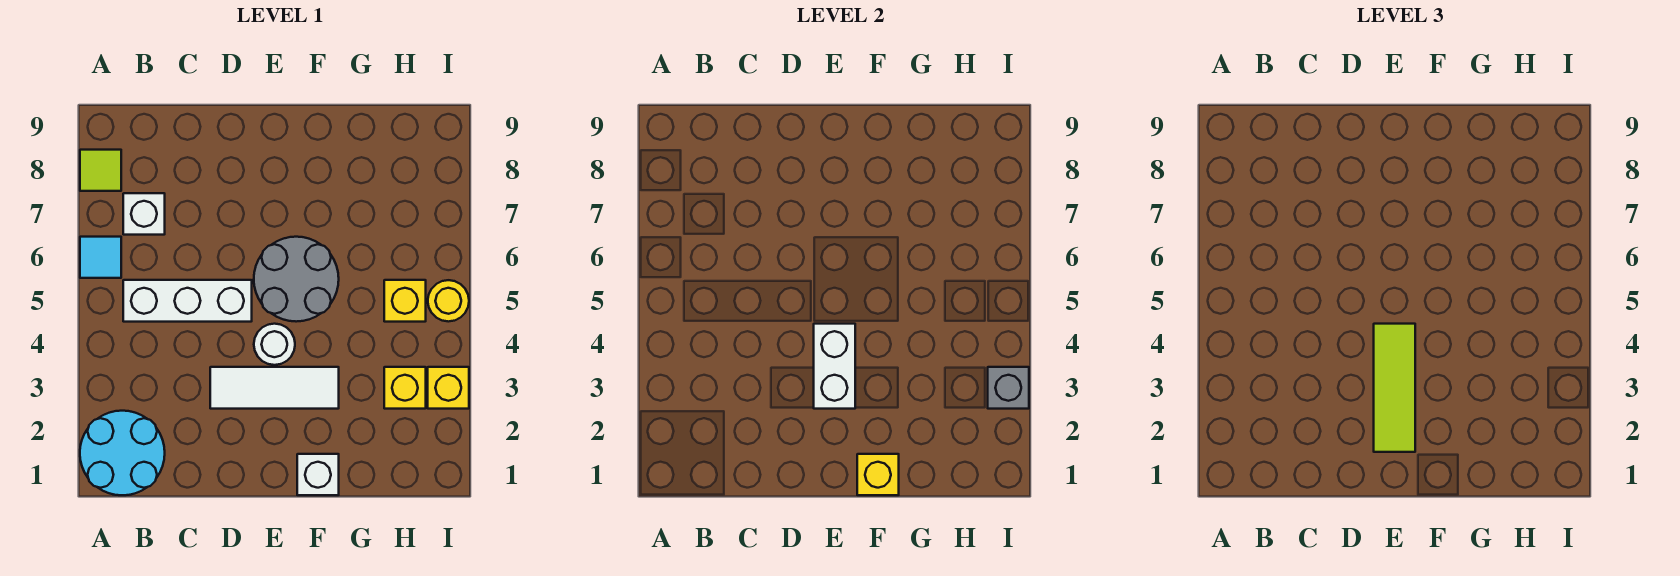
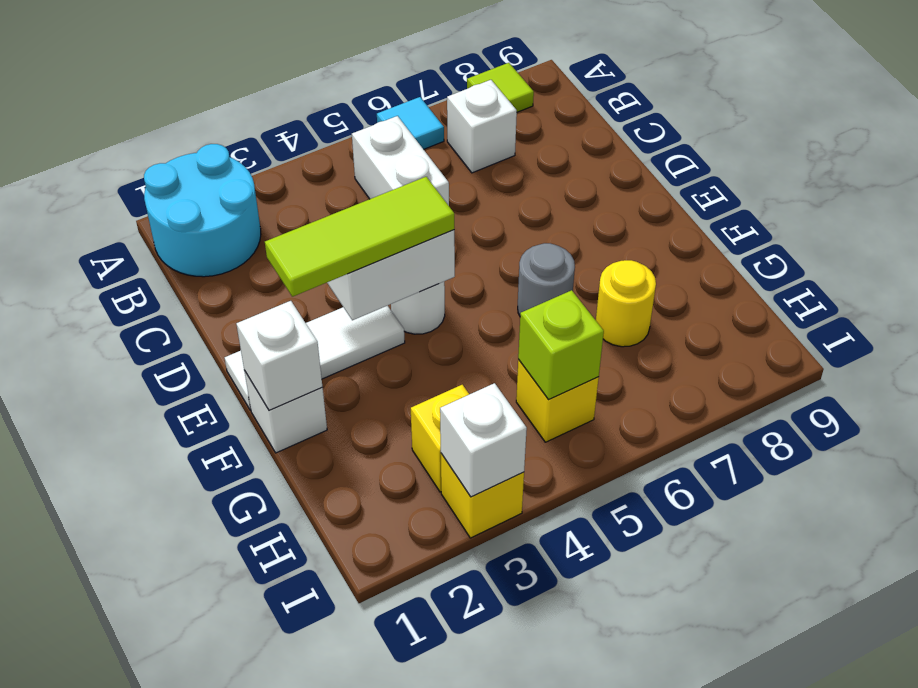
white 1x3 brick [123,280,252,322] -> white 1x2 brick [352,116,449,206]
white 1x3 tile [210,367,339,409] -> white 1x3 tile turned to [225,306,405,410]
grey 2x2 round brick [254,237,339,322] -> grey 1x1 round brick [518,243,575,316]
yellow 1x1 brick [857,454,899,495] -> white 1x1 brick [236,301,322,410]
none -> lime 1x1 brick [518,290,604,400]
grey 1x1 brick [988,367,1029,409] -> white 1x1 brick [440,383,527,497]
yellow 1x1 round brick [428,280,469,322] -> yellow 1x1 round brick moved to [596,260,656,347]

